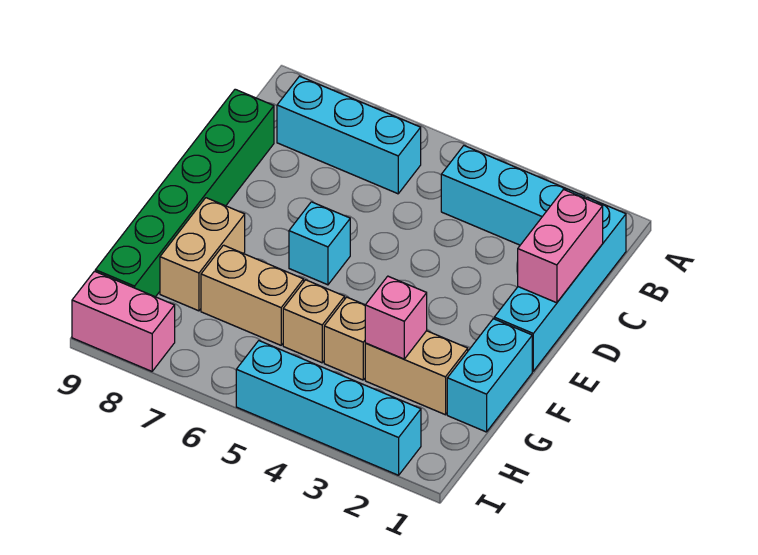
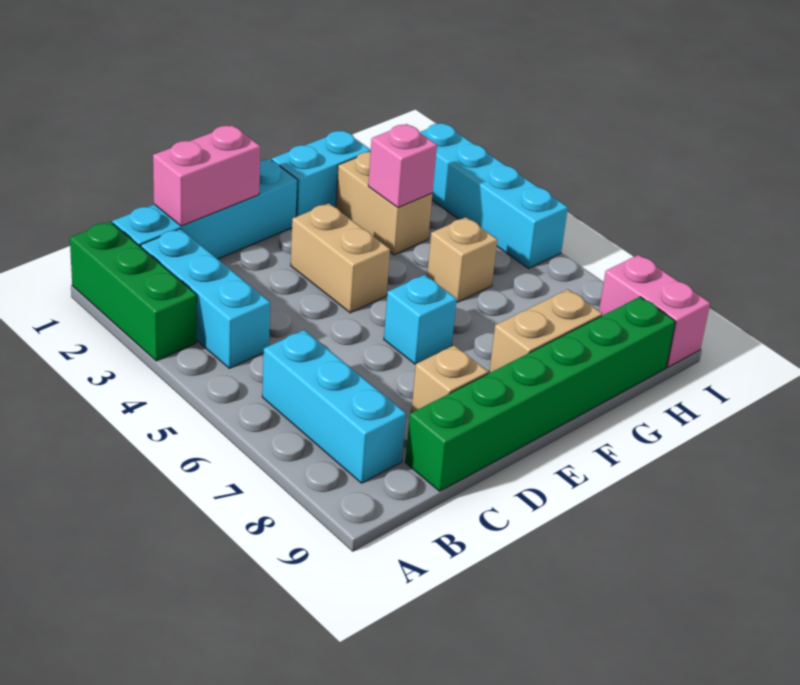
none -> green 1x3 brick [70,222,197,361]
tan 1x1 brick [324,297,365,380] -> tan 1x1 brick moved to [411,345,488,413]
tan 1x2 brick [201,245,304,345] -> tan 1x2 brick moved to [291,203,390,313]

